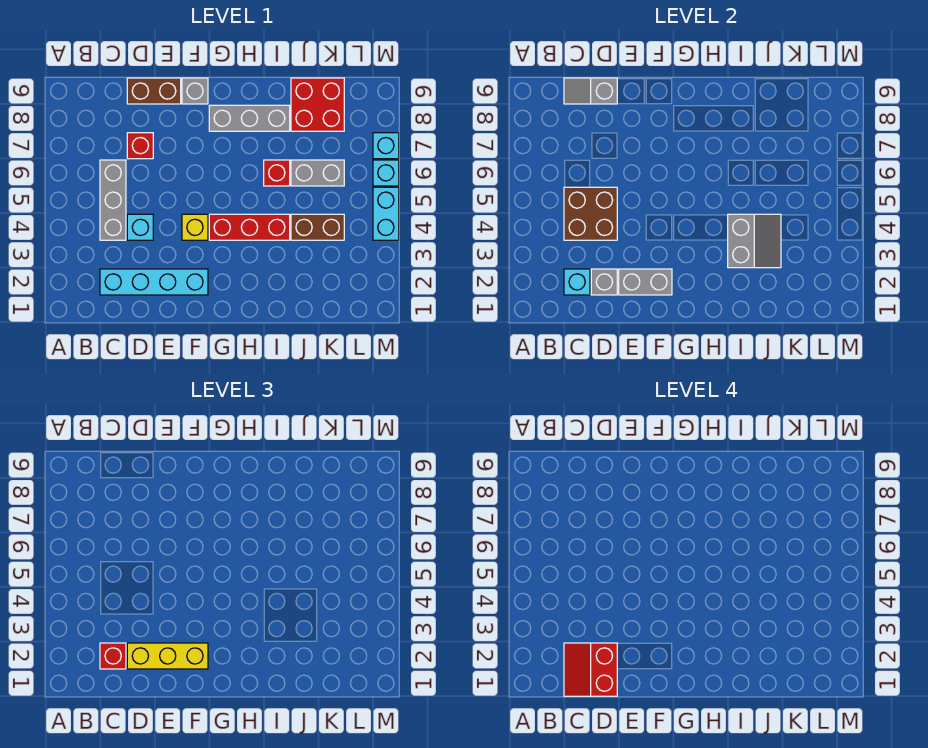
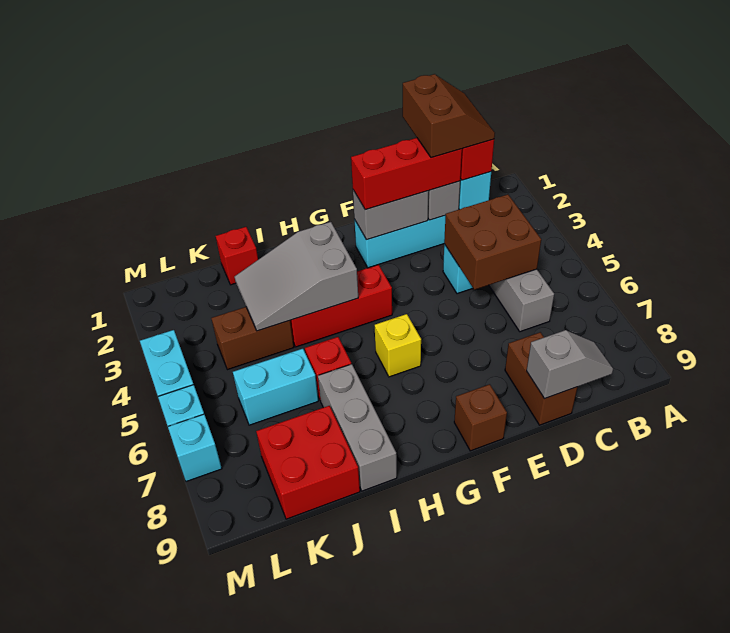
red 2x2 slope [564,643,617,696] -> brown 2x2 slope [403,74,495,158]
yellow 1x3 brick [127,643,208,669] -> red 1x3 brick [351,138,462,210]
red 1x1 brick [127,133,153,159] -> red 1x1 brick moved to [216,227,258,285]
brown 1x2 brick [127,78,181,104] -> brown 1x2 brick turned to [505,332,577,425]
yellow 1x1 brick [182,214,208,240] -> yellow 1x1 brick moved to [375,314,421,377]
grey 1x1 brick [182,78,208,104] -> brown 1x1 brick [454,384,507,451]
grey 1x3 brick [209,105,290,131] -> grey 1x3 brick turned to [318,364,397,491]
grey 2x2 slope [728,214,781,268] -> grey 2x3 slope [235,222,358,331]
grey 1x2 brick [291,160,344,186] -> cyan 1x2 brick [233,349,318,425]

